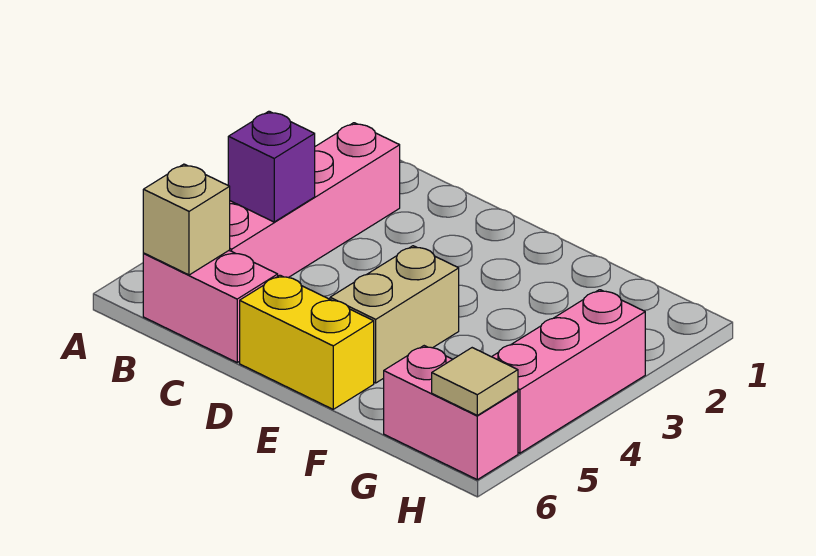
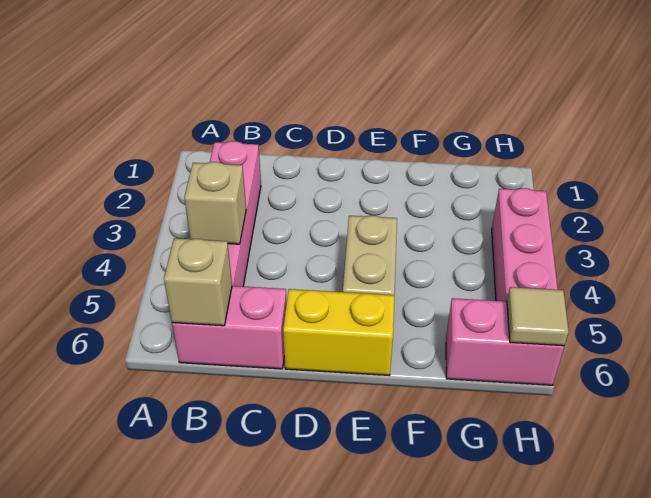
purple 1x1 brick [228,111,315,222] -> tan 1x1 brick [184,162,246,244]

